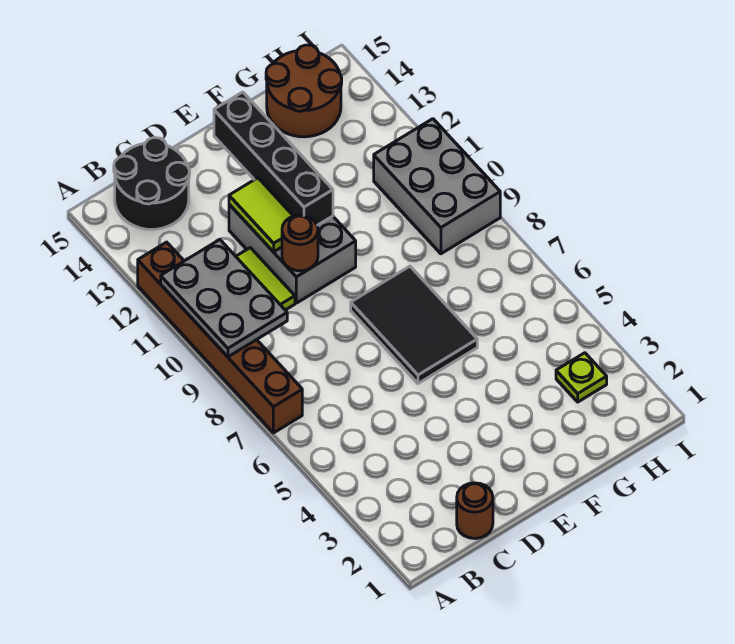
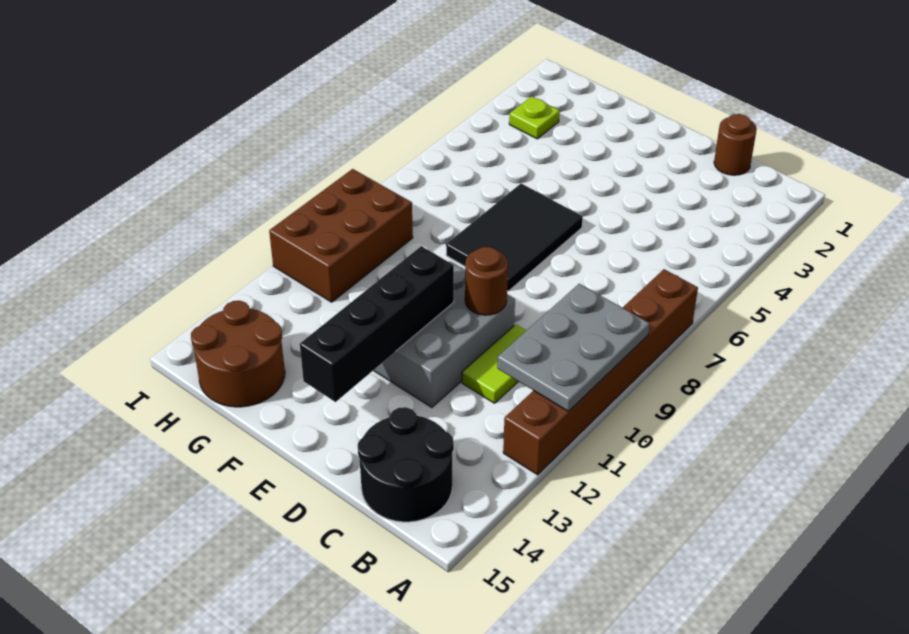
lime 1x2 tile [229,178,293,252] -> none
grey 2x3 brick [374,119,500,254] -> brown 2x3 brick [269,169,413,302]

